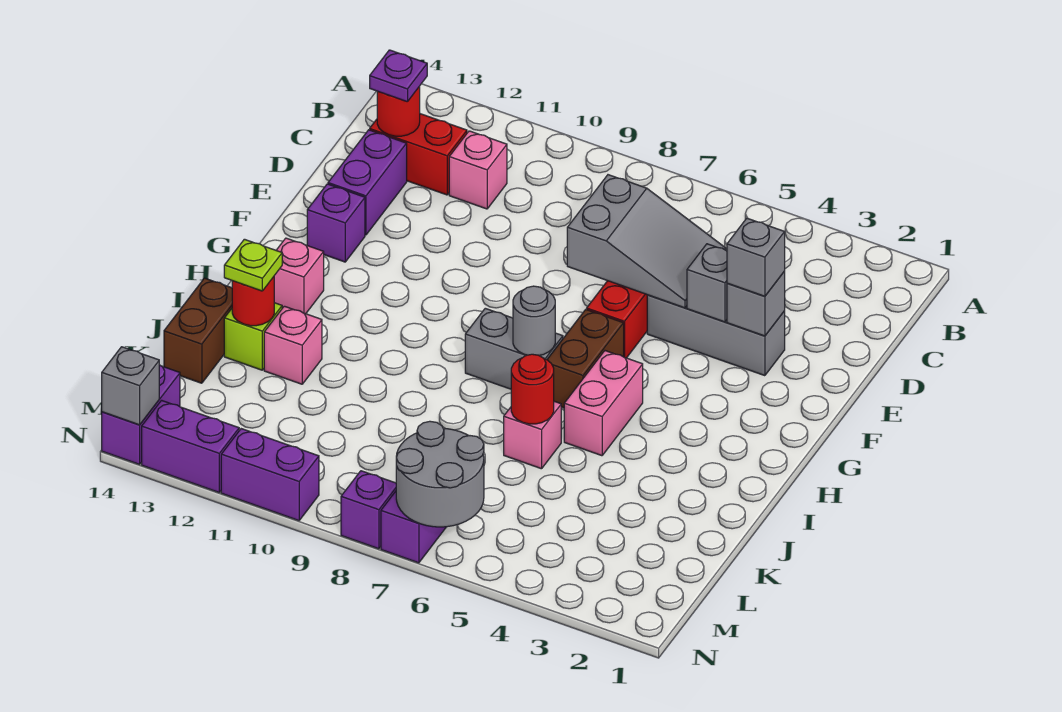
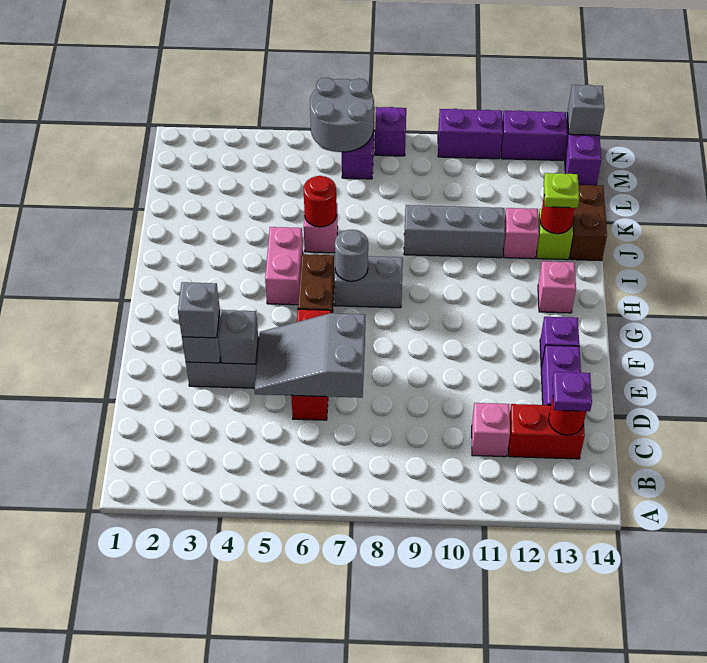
none -> grey 1x3 brick [404,205,505,258]

